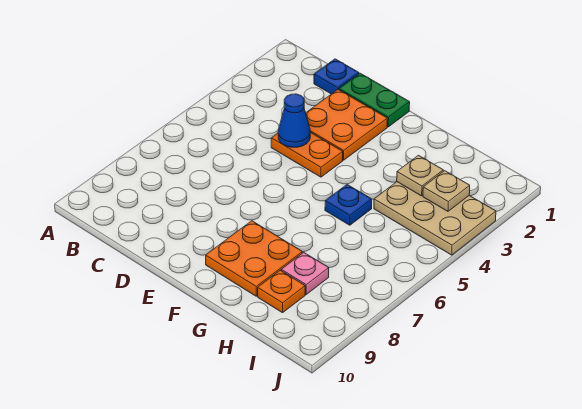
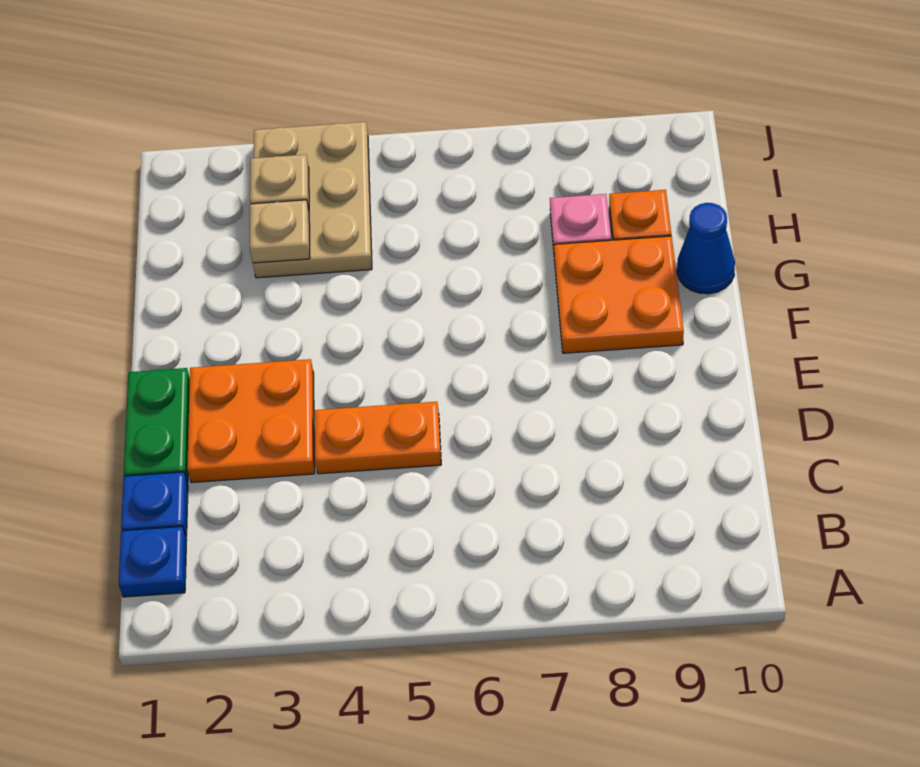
orange 1x2 plate [271,132,343,177] -> orange 1x2 plate turned to [314,402,441,474]
blue 1x1 cone [278,94,310,147] -> blue 1x1 cone moved to [677,203,735,294]
blue 1x1 plate [325,185,372,225] -> blue 1x1 plate moved to [119,526,187,597]

